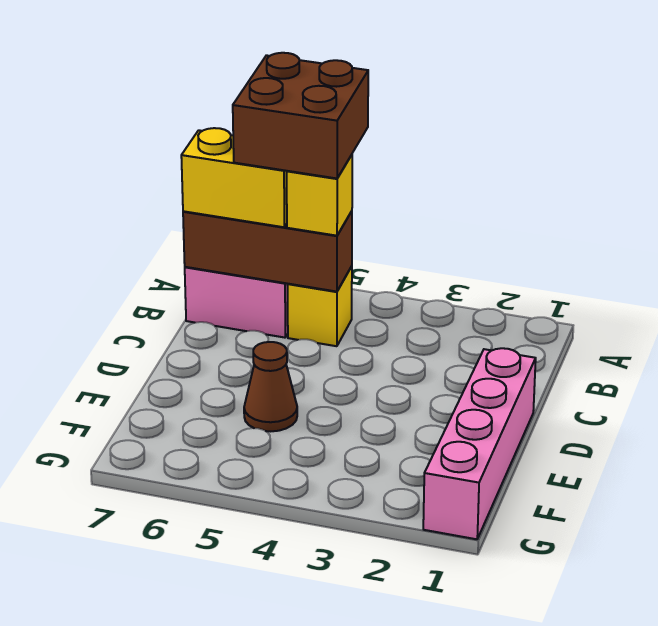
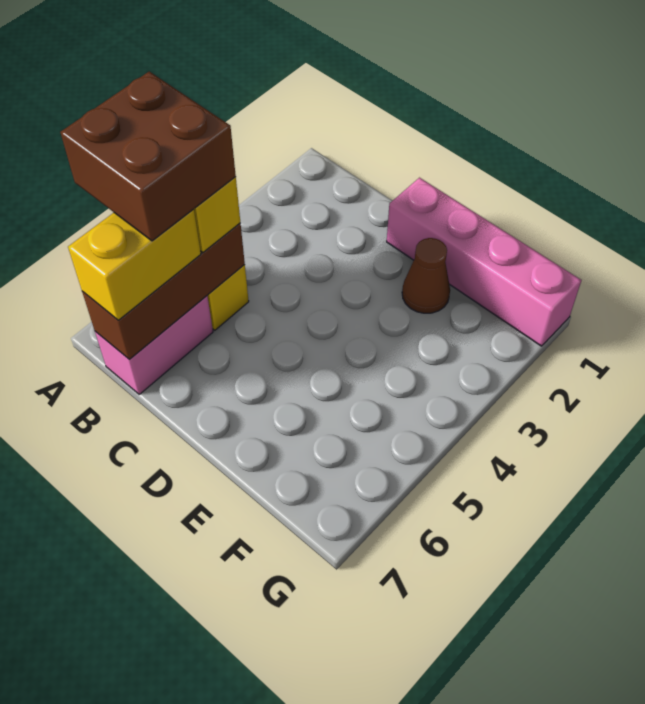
brown 1x1 cone [244,342,297,431] -> brown 1x1 cone moved to [402,238,450,313]

